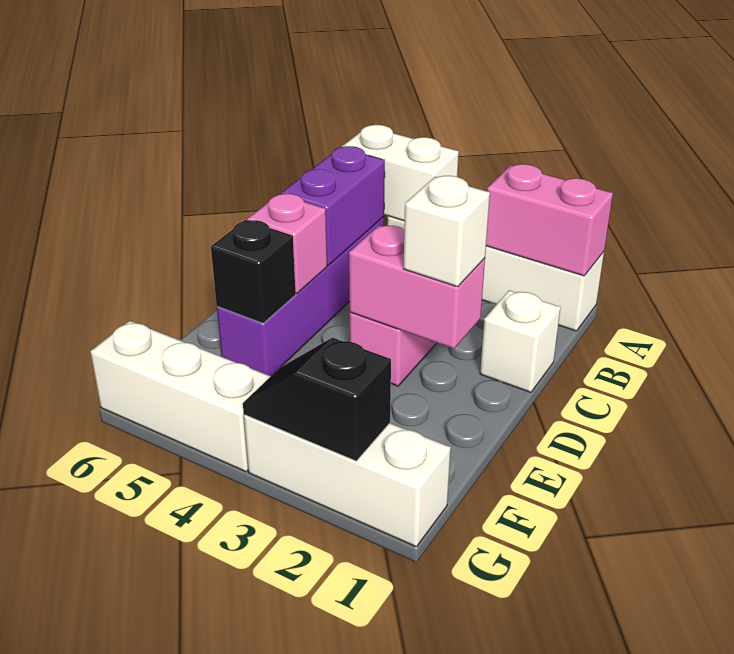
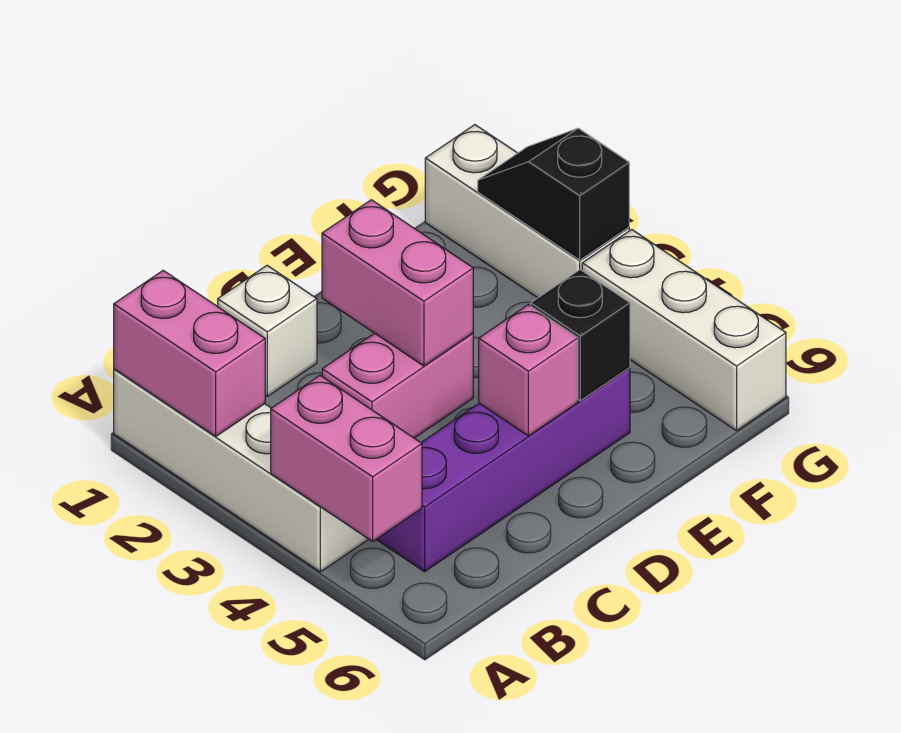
white 1x2 brick [342,125,459,221] -> pink 1x2 brick [271,376,422,541]
purple 1x2 brick [281,146,385,265] -> none
white 1x1 brick [403,176,490,287] -> none
black 1x2 slope [243,338,391,461] -> black 1x2 slope turned to [478,128,629,260]

